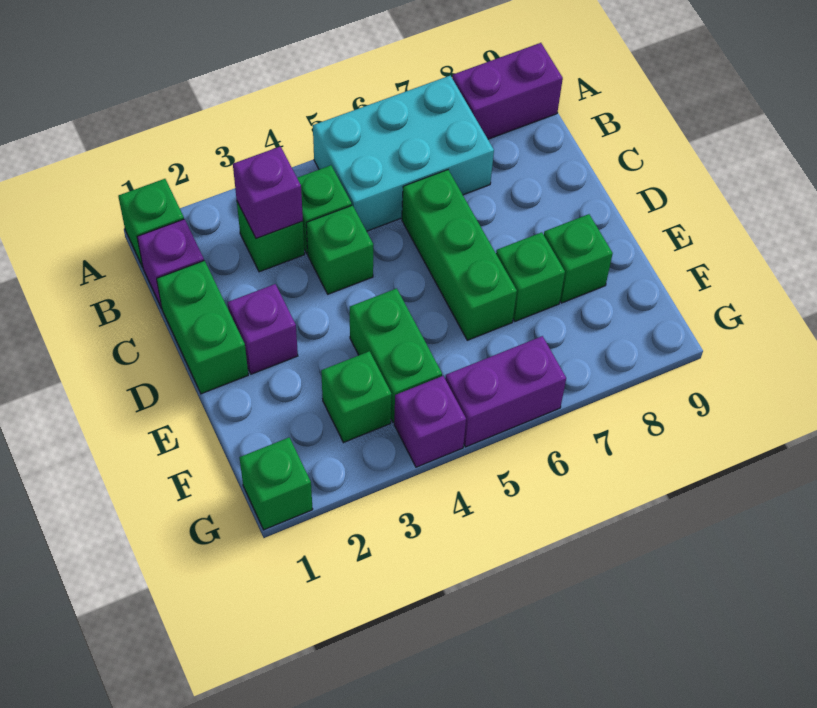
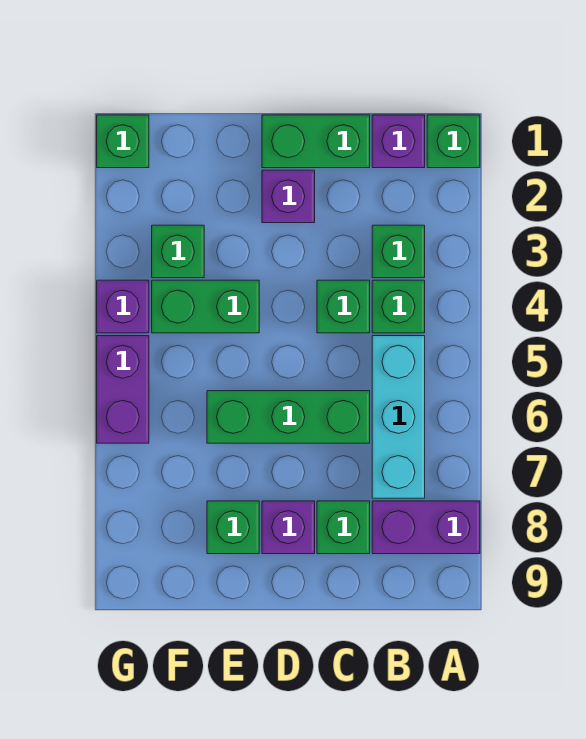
cyan 2x3 brick [313,76,494,231] -> cyan 1x3 brick [372,336,425,498]
purple 1x2 brick [452,43,563,139] -> purple 1x2 brick turned to [372,501,480,554]
purple 1x1 brick [233,146,303,238] -> purple 1x1 brick moved to [262,501,315,554]
green 1x1 brick [496,232,565,321] -> green 1x1 brick moved to [317,501,370,554]

